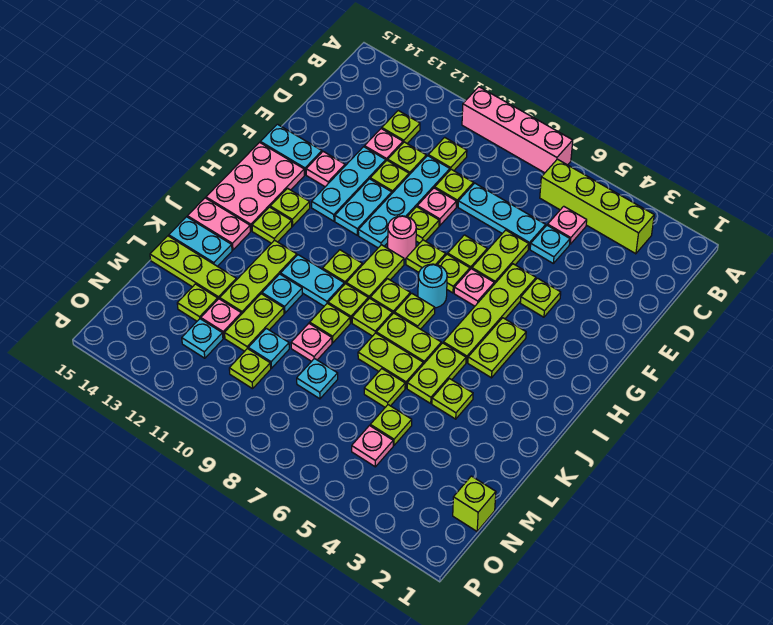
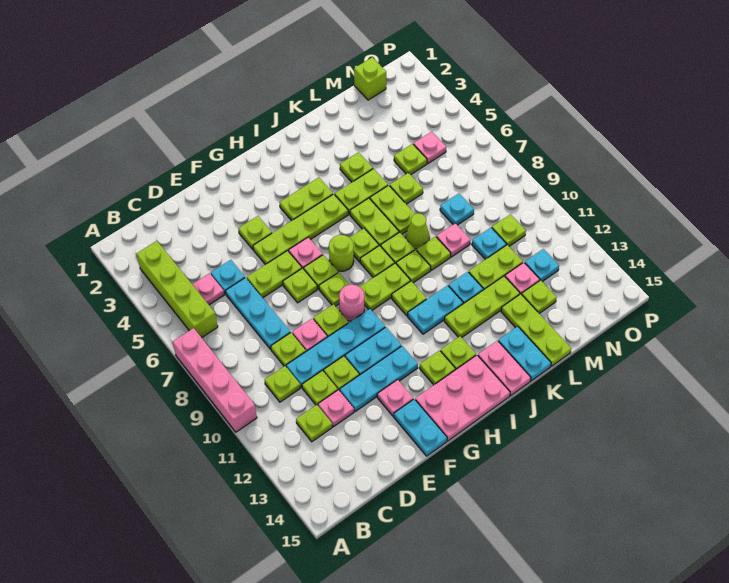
cyan 1x1 round brick [418,264,447,308] -> lime 1x1 round brick [329,235,354,271]
cyan 1x2 plate [281,255,344,306] -> cyan 1x2 plate turned to [408,285,463,334]
none -> lime 1x1 cone [405,213,430,249]

